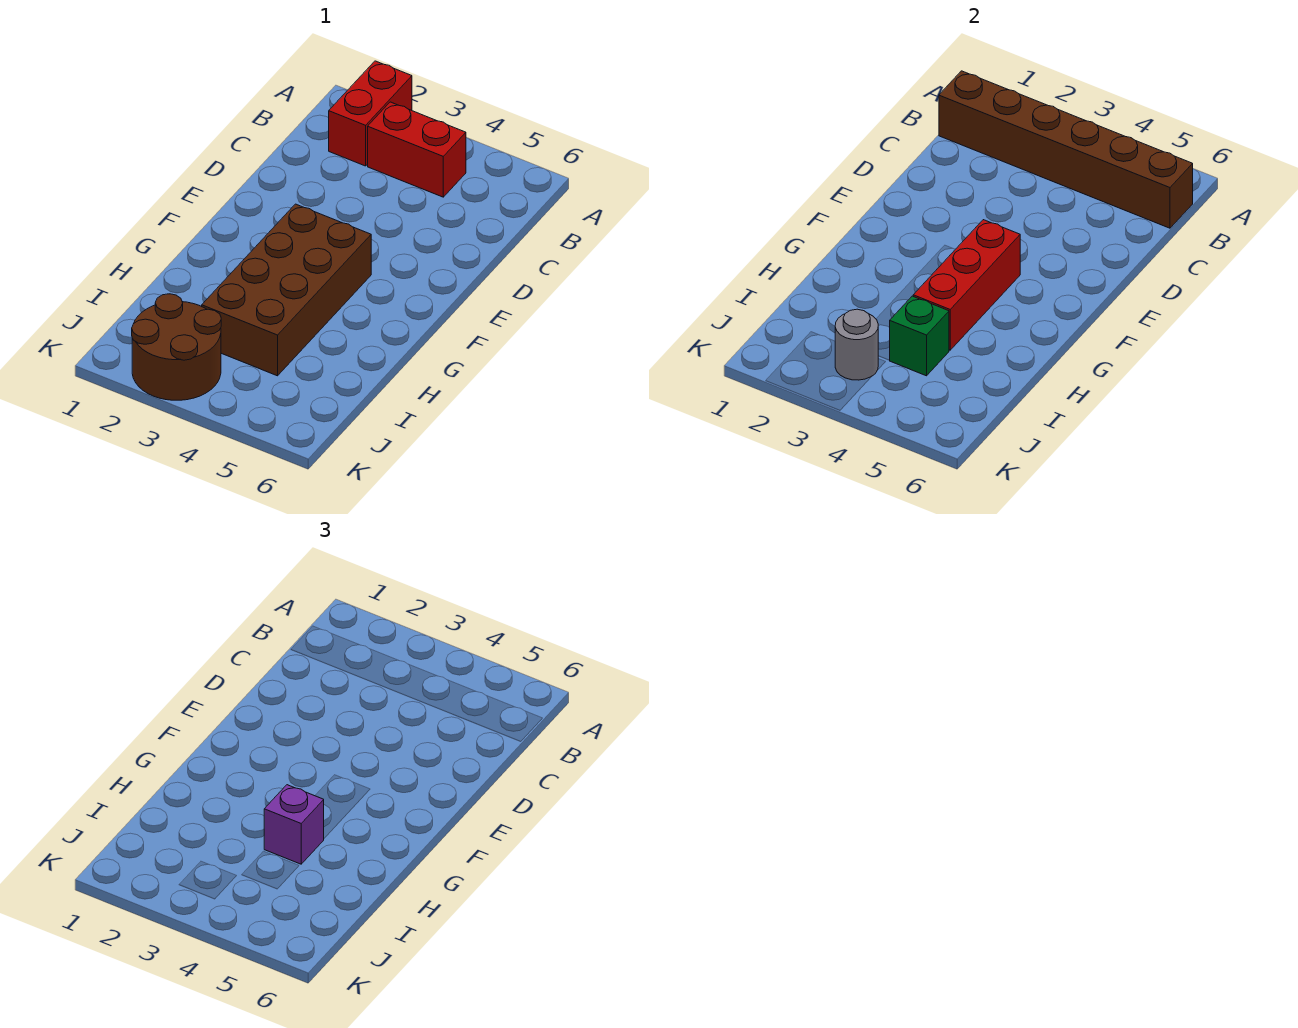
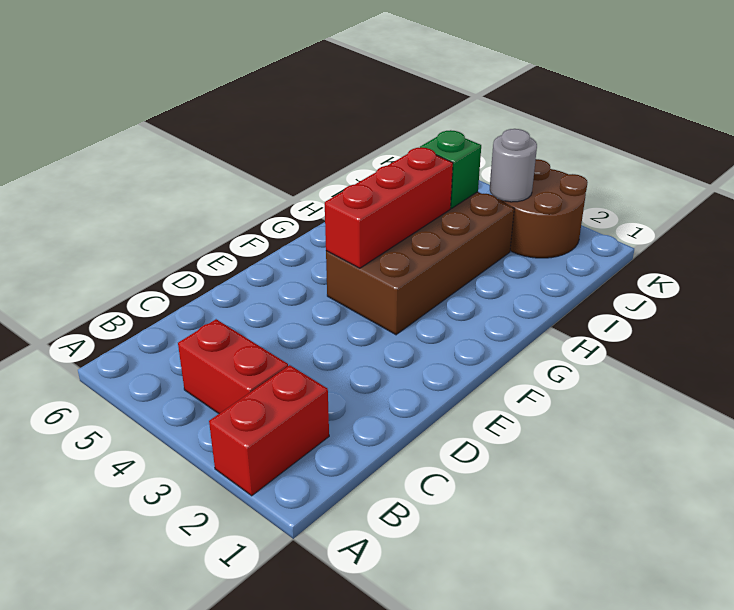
brown 1x6 brick [939,71,1193,228] -> none
purple 1x1 brick [264,785,324,864] -> none

